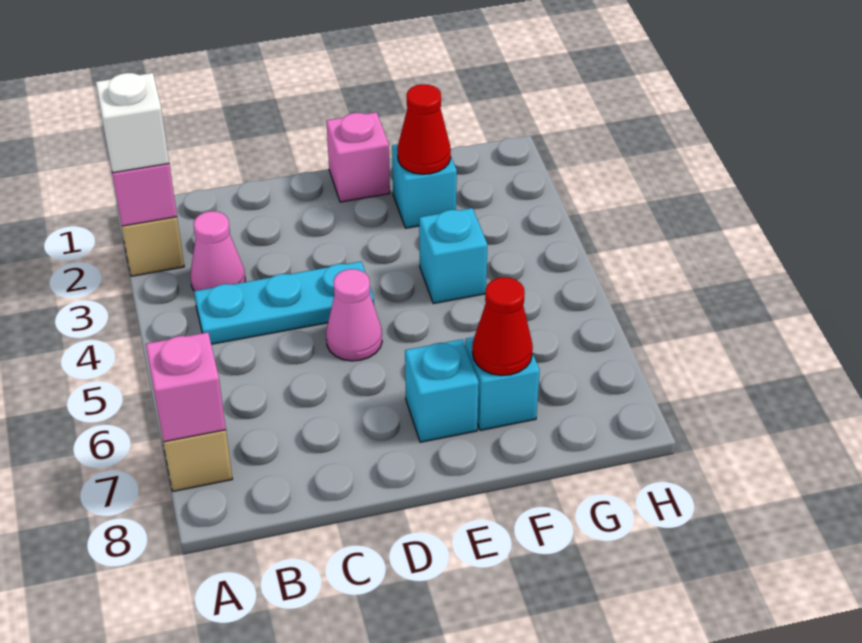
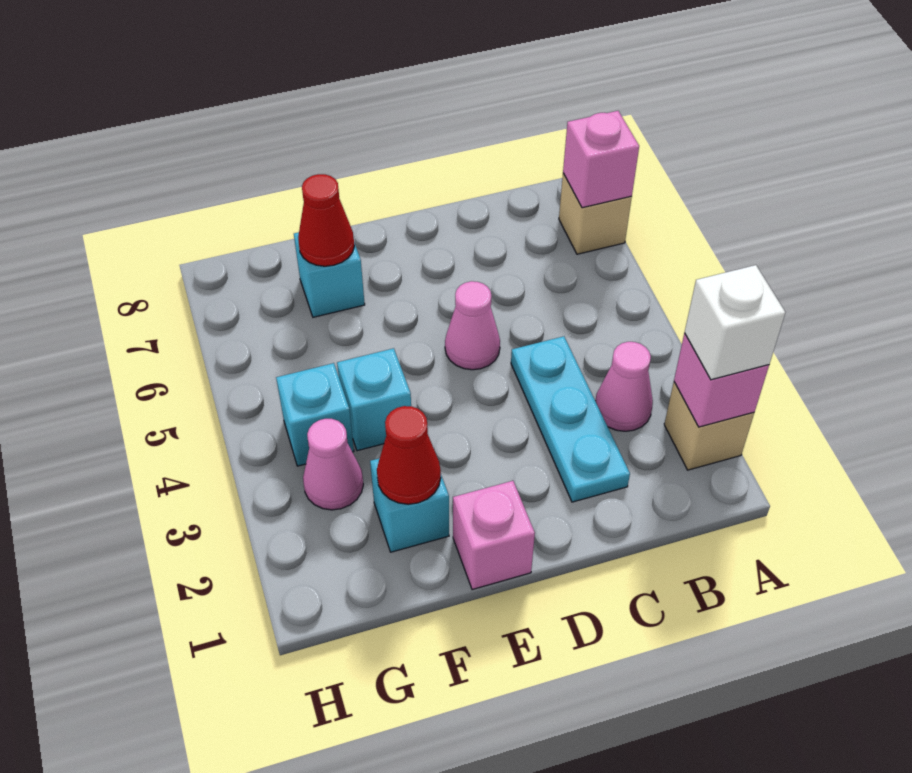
cyan 1x3 plate [194,262,374,344] -> cyan 1x3 plate turned to [511,336,630,502]
cyan 1x1 brick [405,339,479,442] -> cyan 1x1 brick moved to [276,363,354,466]
none -> pink 1x1 cone [303,419,363,510]

